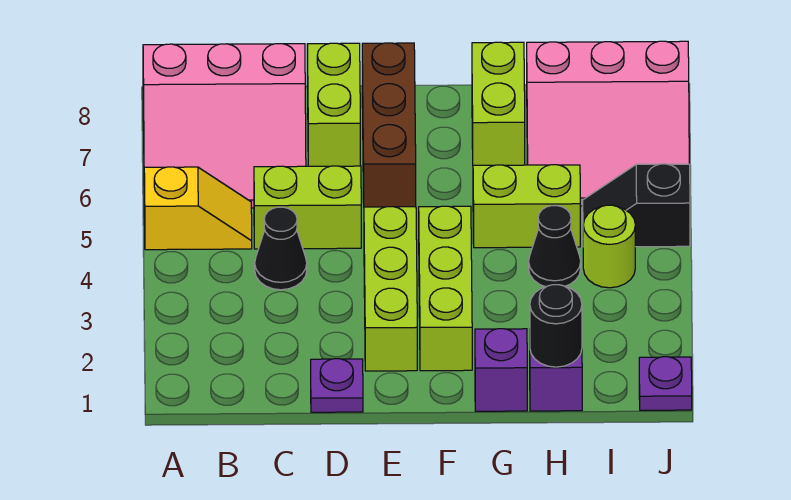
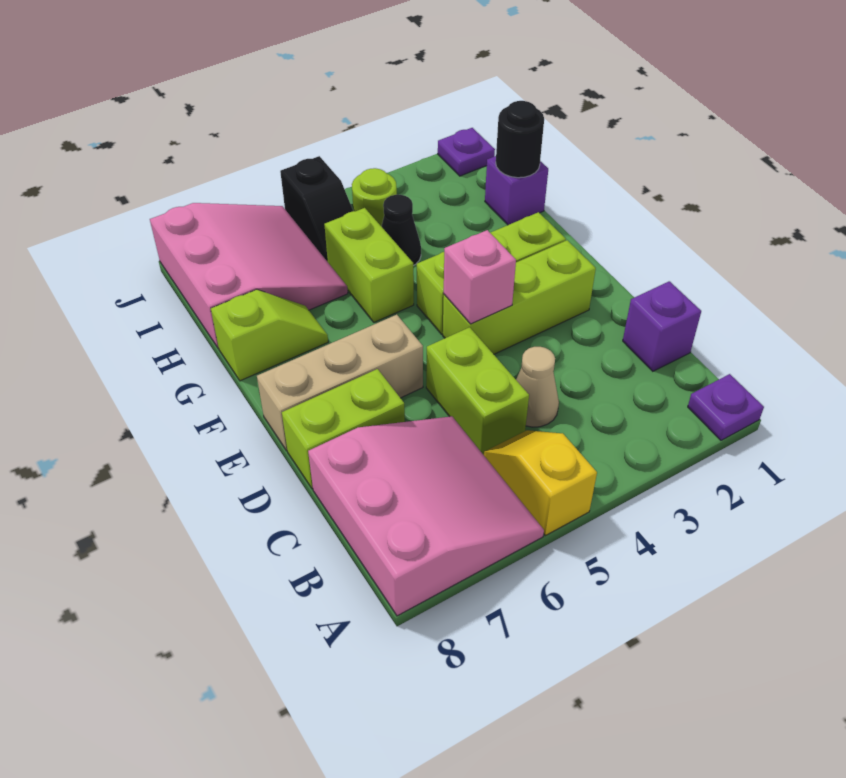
black 1x1 cone [255,207,307,290] -> tan 1x1 cone [516,347,559,427]
purple 1x1 plate [311,359,363,412] -> purple 1x1 plate moved to [688,374,764,440]
none -> pink 1x1 brick [444,230,516,324]
brown 1x3 brick [362,43,416,207] -> tan 1x3 brick [257,315,423,451]
purple 1x1 brick [475,329,527,411] -> purple 1x1 brick moved to [623,281,701,371]
lime 1x2 brick [472,42,525,165] -> lime 1x2 slope [211,290,328,381]

